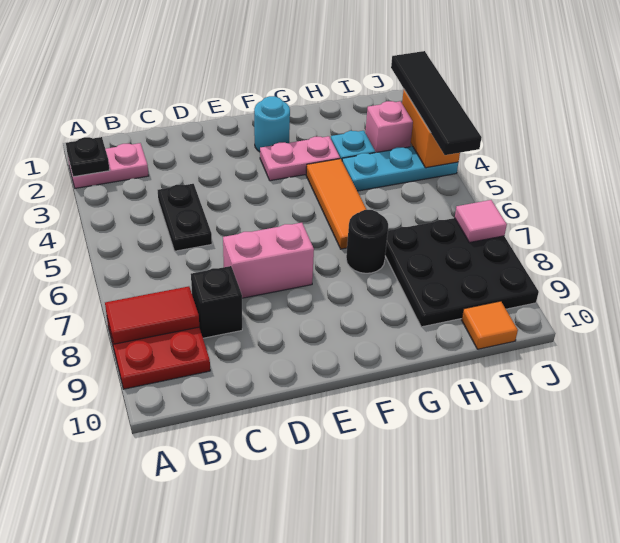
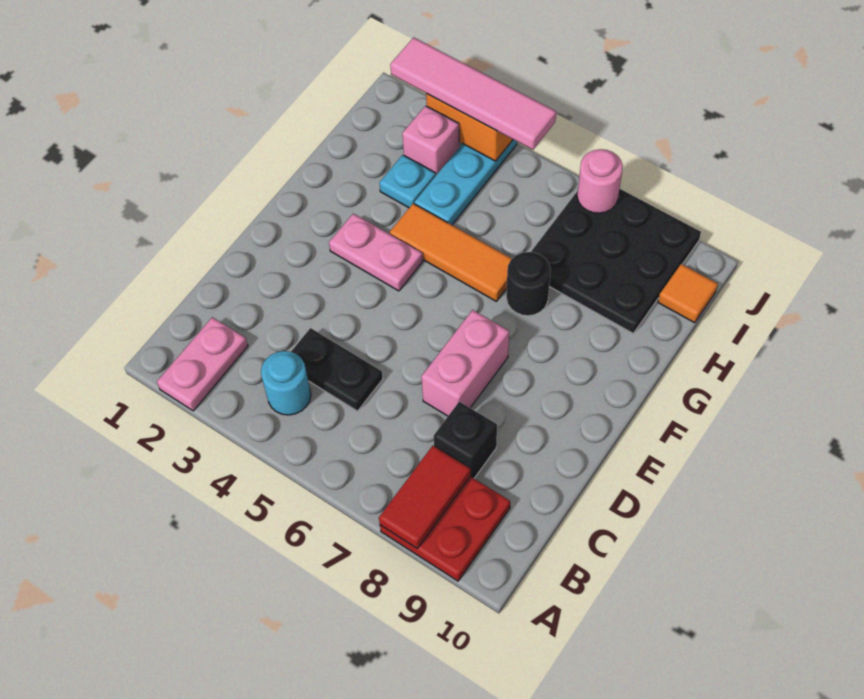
black 1x1 plate [66,137,109,177] -> none
cyan 1x1 round brick [254,96,290,152] -> cyan 1x1 round brick moved to [261,351,311,415]
pink 1x2 plate [260,136,340,181] -> pink 1x2 plate turned to [329,214,423,291]
black 1x4 tile [391,51,482,155] -> pink 1x4 tile [390,38,556,150]
pink 1x1 tile [455,200,507,243] -> pink 1x1 round brick [577,149,623,213]

